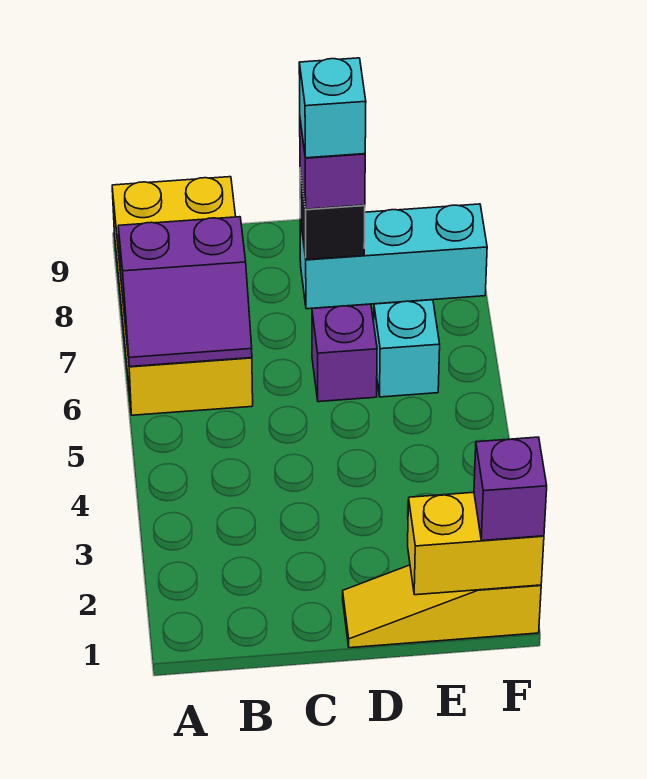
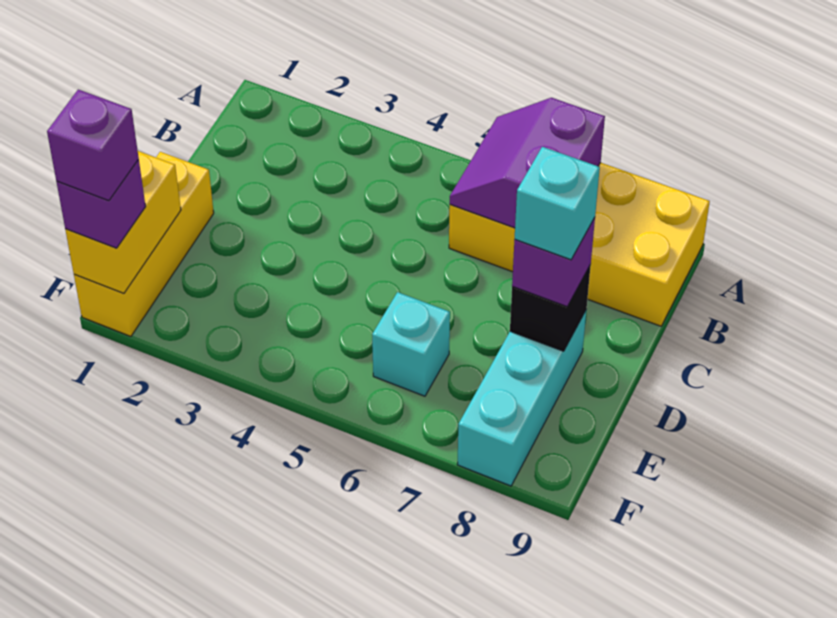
yellow 1x3 slope [343,565,541,648] -> yellow 1x3 brick [74,152,214,336]
purple 1x1 brick [312,304,377,402] -> purple 1x1 brick moved to [47,90,139,201]

